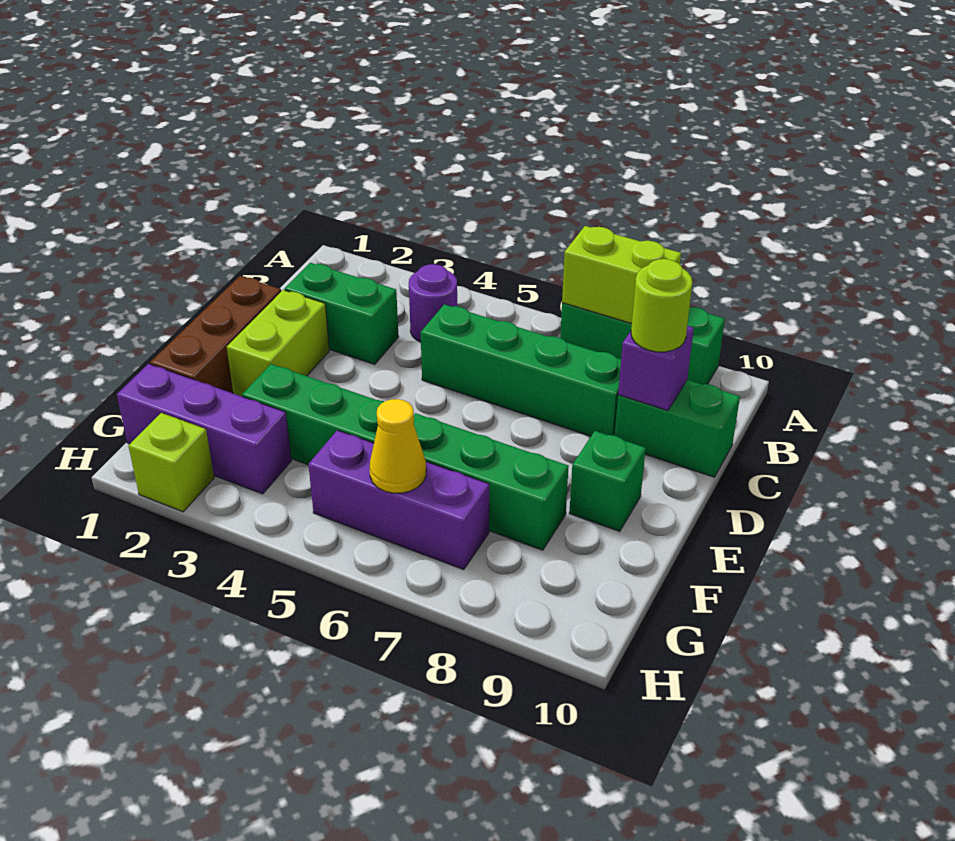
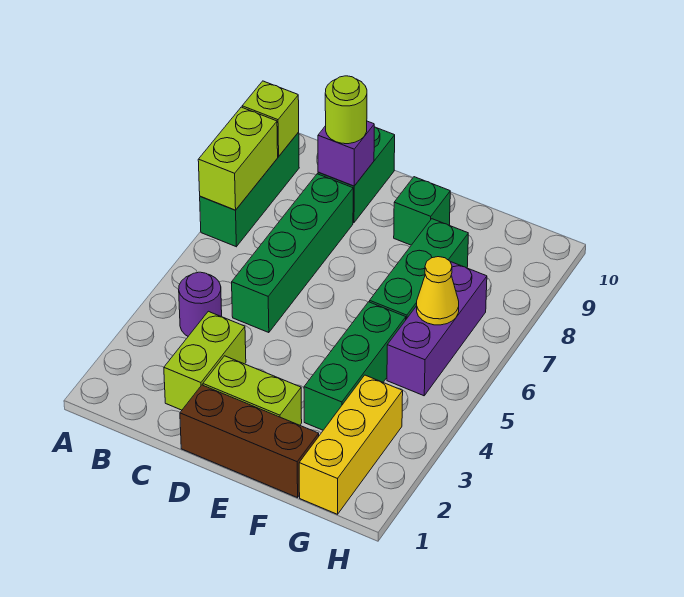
green 1x2 brick [285,263,398,364] -> lime 1x2 brick [164,311,246,410]
purple 1x3 brick [117,364,291,494] -> yellow 1x3 brick [299,375,403,514]
lime 1x1 brick [129,413,214,512] -> lime 1x1 brick moved to [242,81,299,156]

